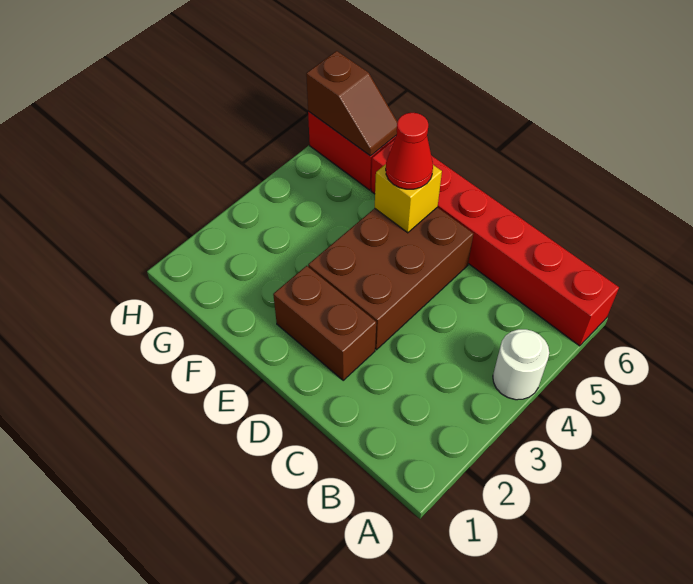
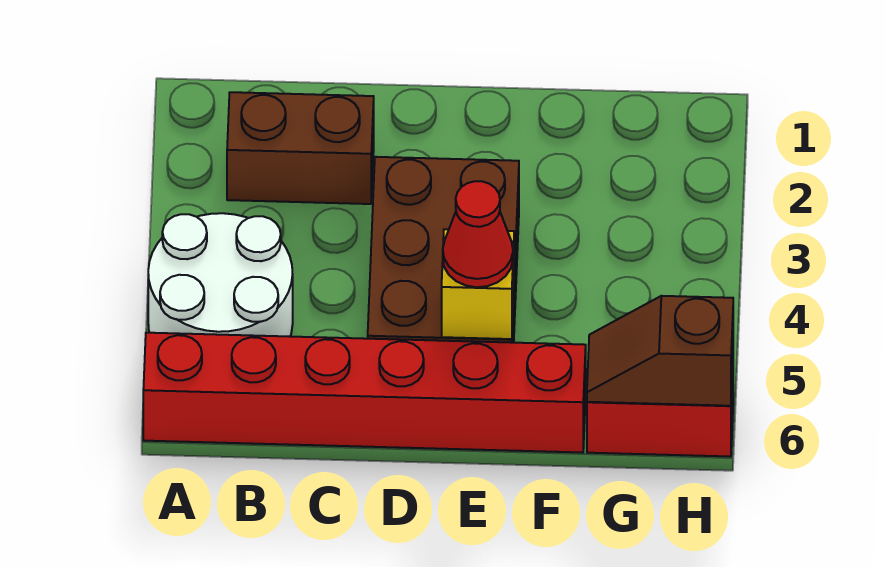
white 1x1 round brick [493,329,549,400] -> white 2x2 round brick [148,213,293,336]
brown 1x2 brick [273,266,376,380] -> brown 1x2 brick moved to [227,92,374,204]

